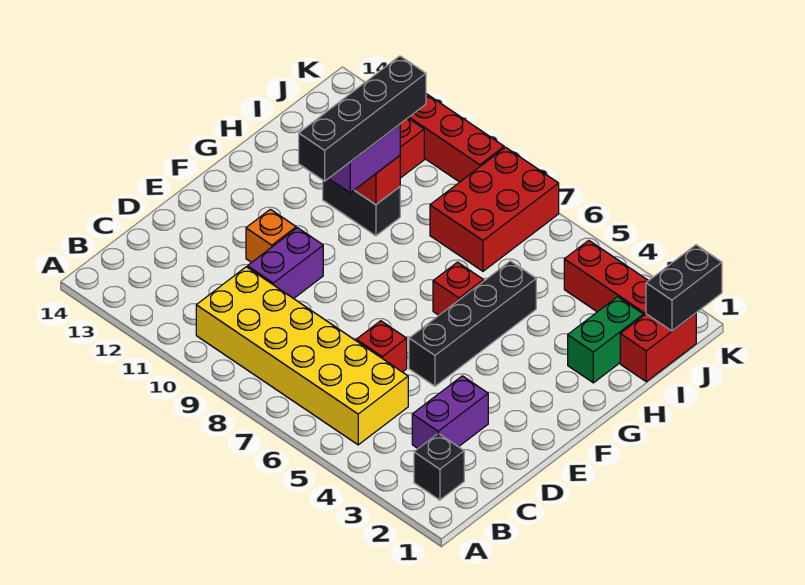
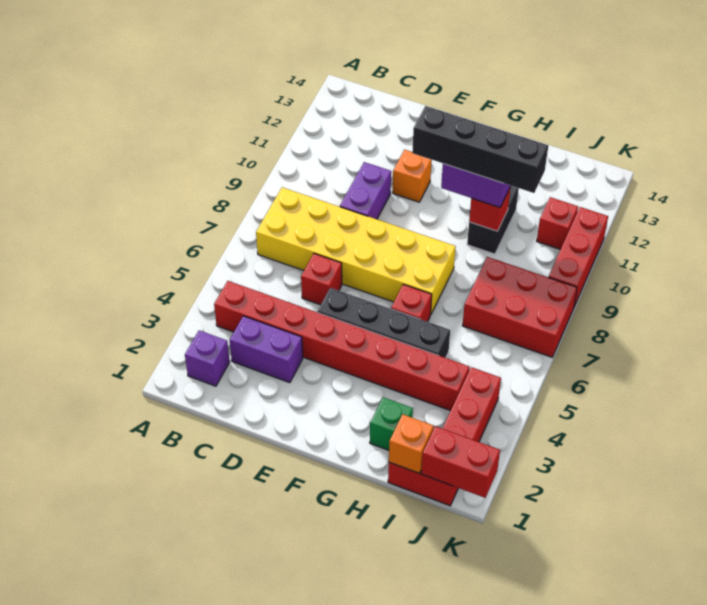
black 1x1 brick [414,433,464,500] -> purple 1x1 brick [185,330,230,386]
none -> red 1x8 brick [214,281,469,411]
yellow 2x6 brick [196,267,408,445] -> yellow 2x6 brick turned to [256,187,456,314]
purple 1x2 brick [248,228,323,299] -> purple 1x2 brick turned to [340,162,391,219]
green 1x2 brick [568,297,643,383] -> green 1x1 brick [370,397,413,450]
none -> orange 1x1 brick [389,414,434,473]
black 1x2 brick [646,245,722,331] -> red 1x2 brick [421,426,500,498]

